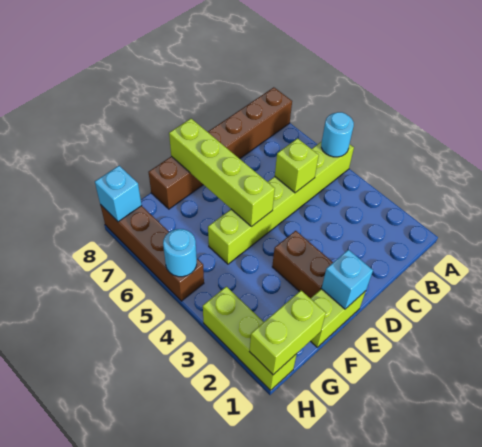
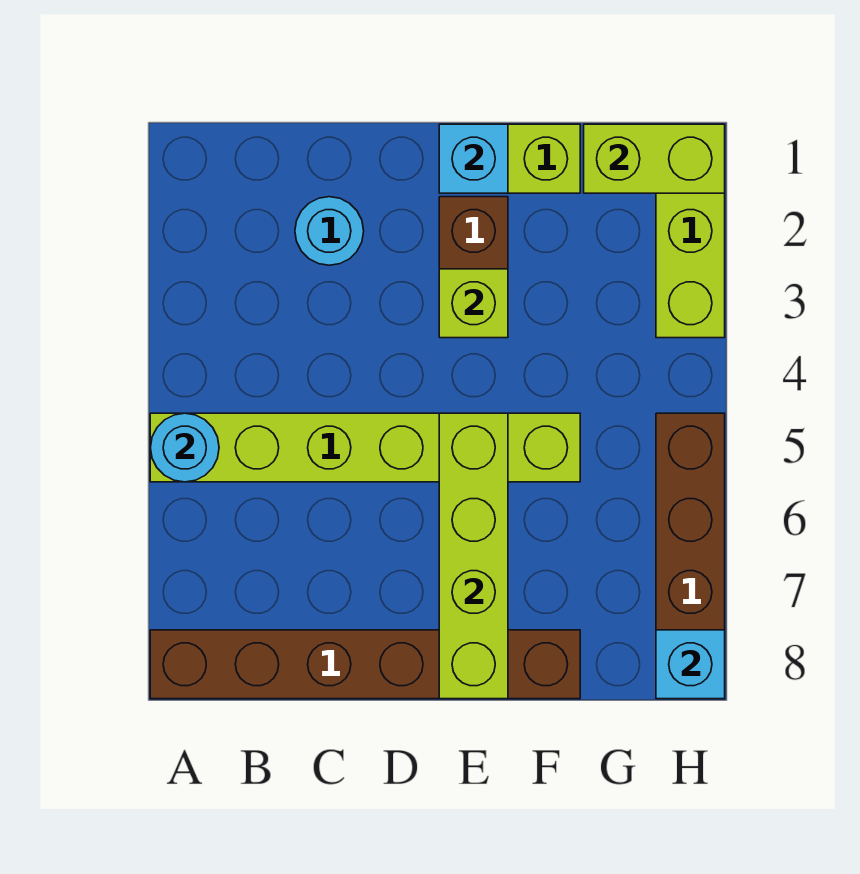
lime 1x1 brick [275,138,319,193] -> lime 1x1 brick moved to [439,269,508,338]
cyan 1x1 round brick [163,229,197,277] -> cyan 1x1 round brick moved to [295,197,364,265]

